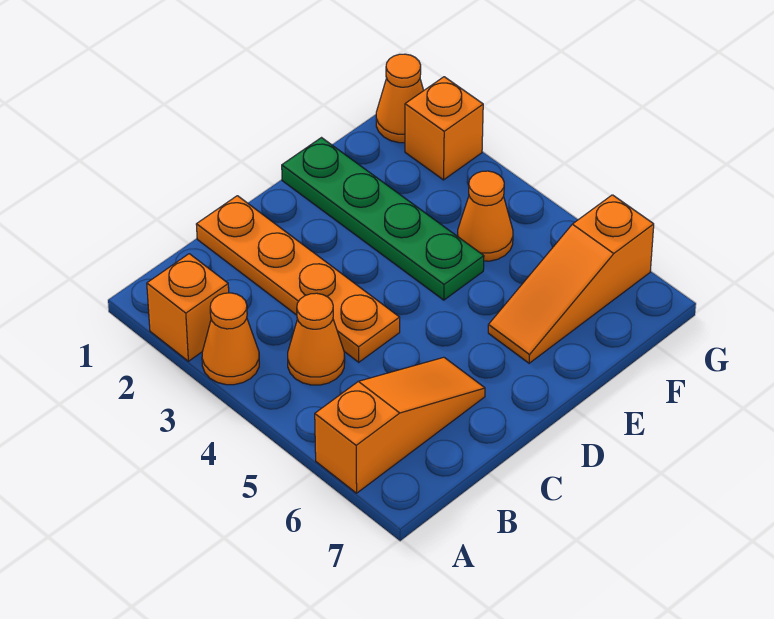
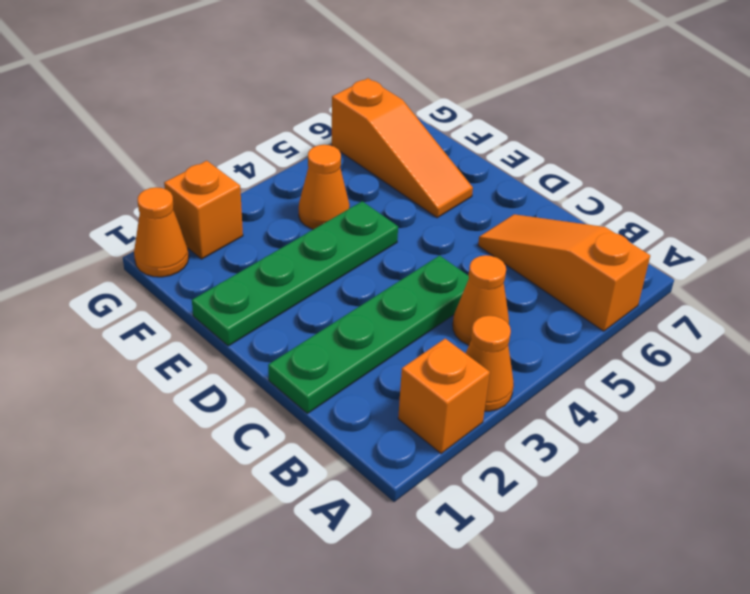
orange 1x4 plate [196,196,400,362] -> green 1x4 plate [268,256,469,413]

